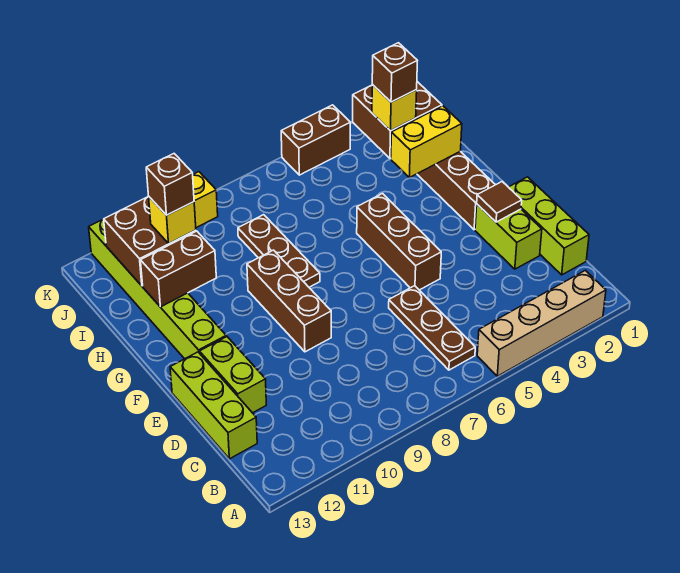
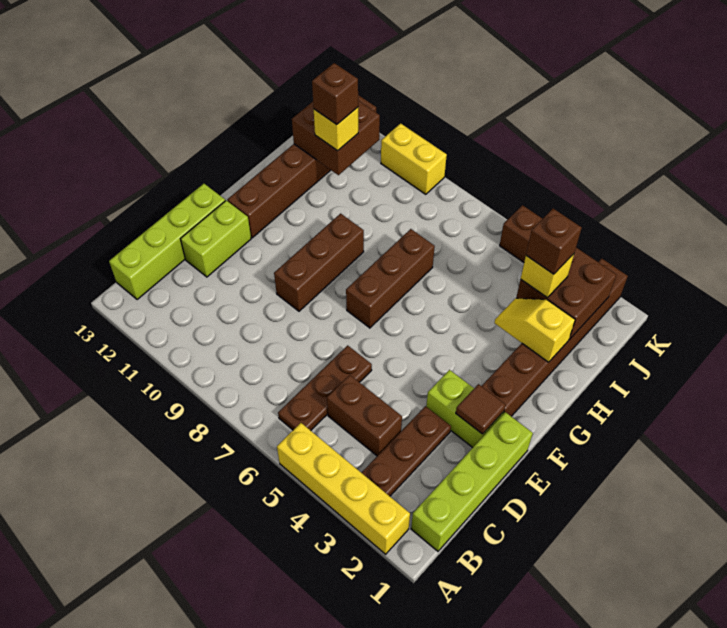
tan 1x4 brick [477,270,606,376] -> yellow 1x4 brick [277,423,410,554]
lime 1x3 brick [509,177,589,275] -> lime 1x4 brick [411,412,533,551]
lime 1x3 brick [170,352,257,459] -> lime 1x4 brick [109,184,225,300]
lime 1x2 brick [475,204,542,269] -> lime 1x2 brick turned to [426,370,504,448]
brown 1x3 brick [357,194,441,290] -> brown 1x3 brick moved to [346,229,435,328]
lime 1x6 brick [89,219,226,359] -> brown 1x6 brick [228,95,376,238]
brown 1x3 plate [238,215,320,287] -> brown 1x3 plate moved to [361,406,451,496]
yellow 1x2 brick [391,106,462,178] -> yellow 1x2 slope [495,298,575,362]
brown 1x2 brick [140,231,216,307] -> brown 1x2 brick moved to [327,375,402,456]

